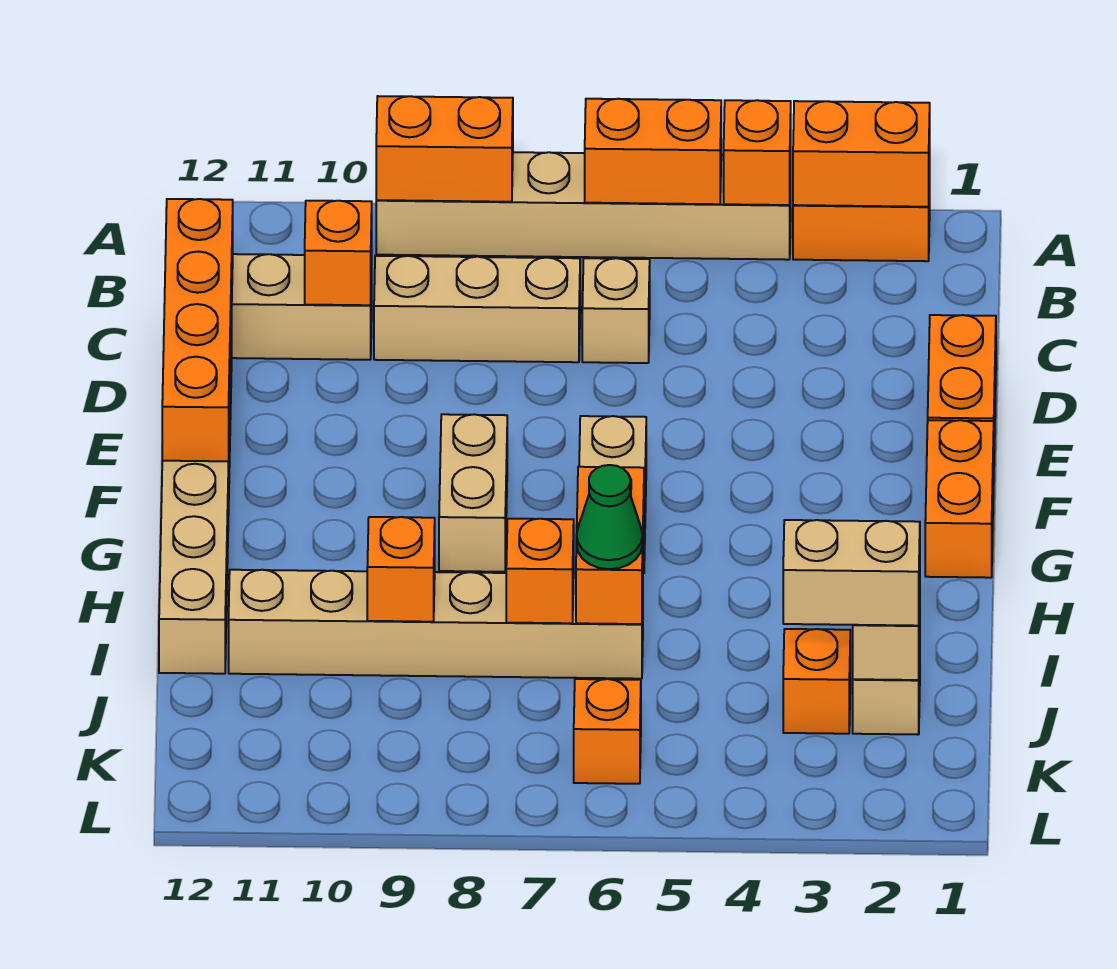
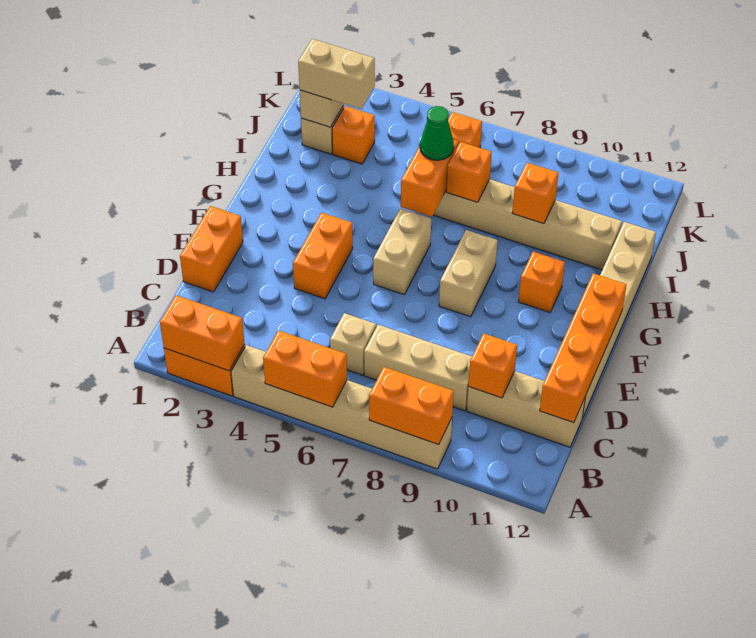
orange 1x1 brick [724,100,791,205] -> orange 1x1 brick moved to [519,252,565,312]
orange 1x2 brick [925,420,994,578] -> orange 1x2 brick moved to [293,213,353,299]

